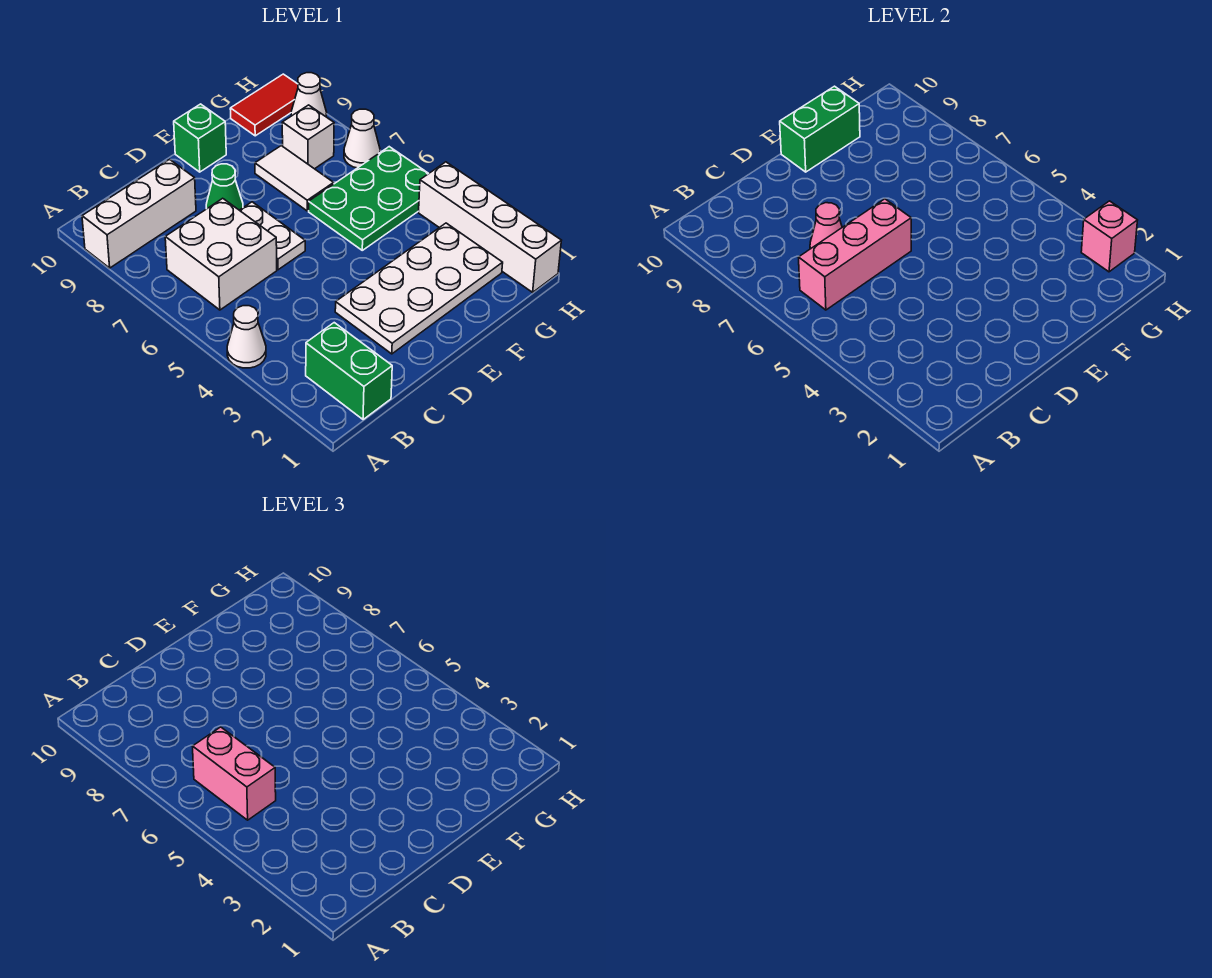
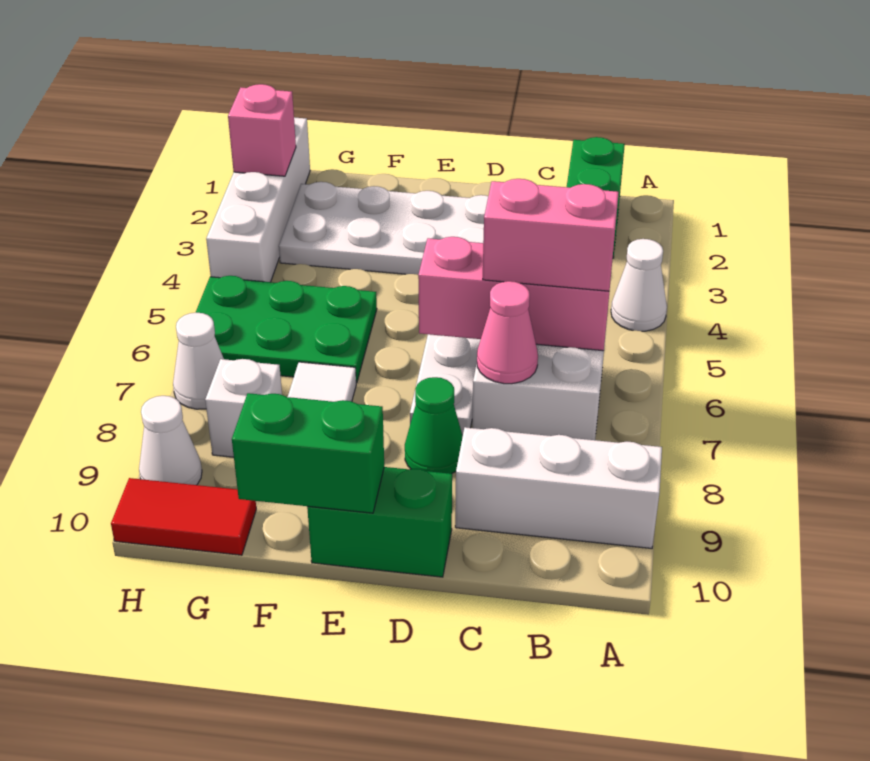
pink 1x2 brick [193,727,276,820] -> pink 1x2 brick turned to [483,179,619,291]
green 1x1 brick [174,104,226,172] -> green 1x2 brick [307,467,452,577]

